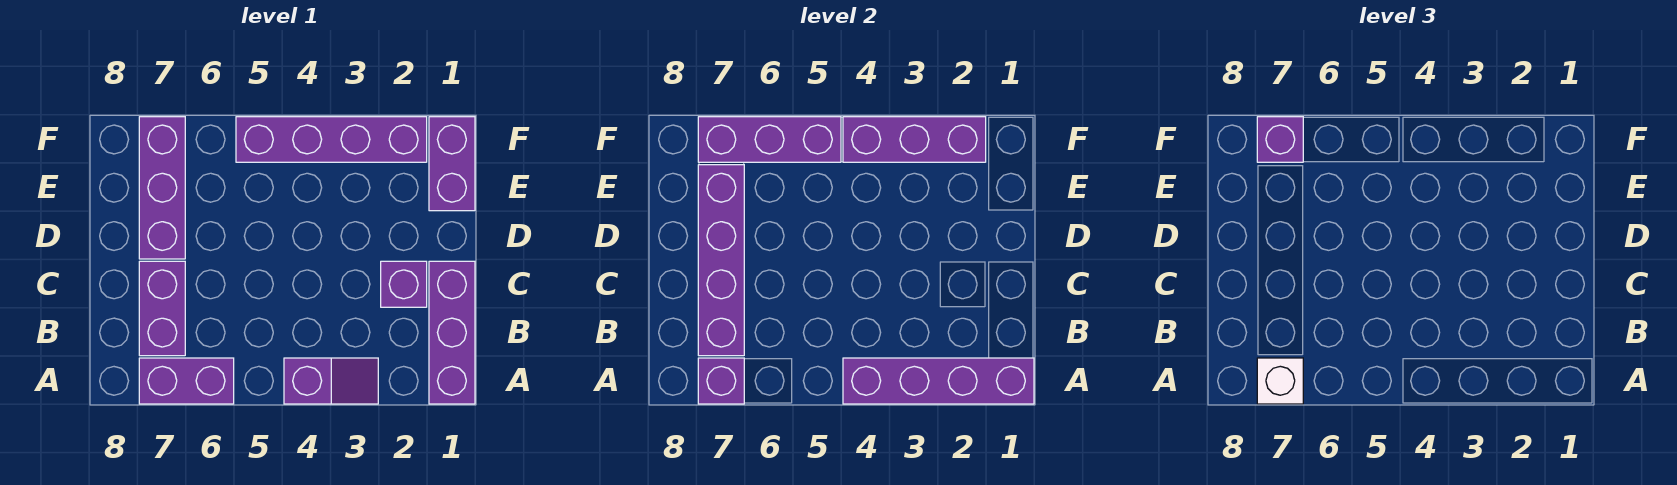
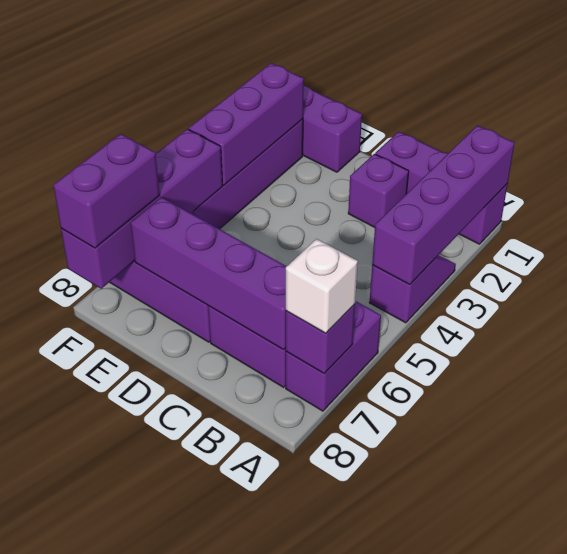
purple 1x3 brick [698,117,841,162] -> purple 1x4 brick [61,129,223,289]
purple 1x1 brick [1257,117,1303,162] -> purple 1x2 brick [53,134,160,248]

